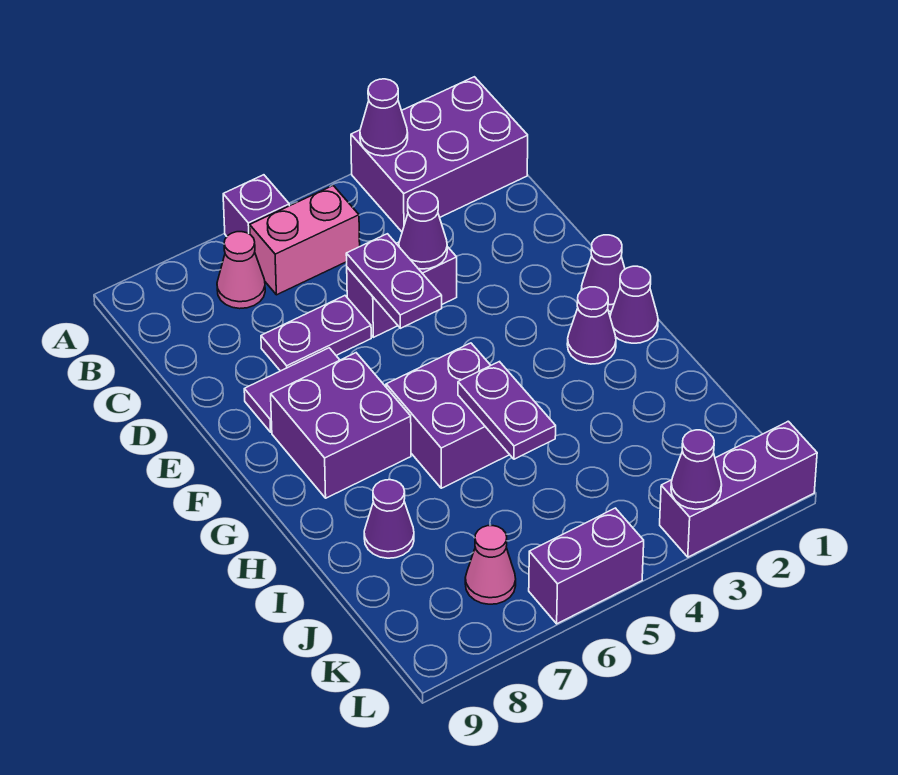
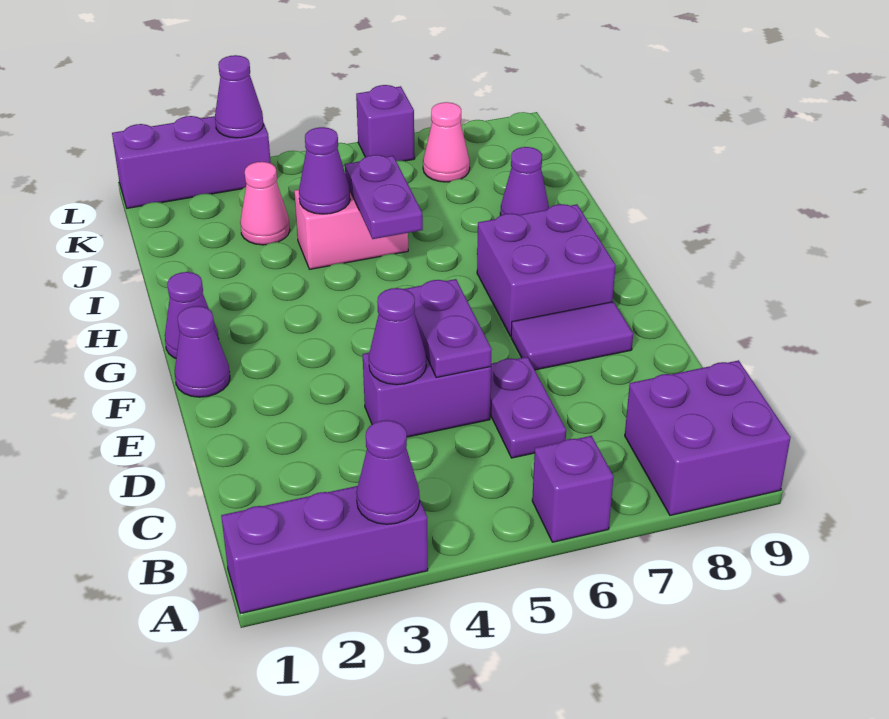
purple 2x3 brick [351,77,528,232] -> purple 1x3 brick [221,486,428,613]
pink 1x2 brick [250,186,360,295] -> pink 1x2 brick moved to [294,190,408,269]
pink 1x1 cone [217,232,265,309] -> pink 1x1 cone moved to [240,162,290,245]
purple 1x2 plate [261,296,371,371] -> purple 1x2 plate turned to [490,357,566,458]
purple 1x1 cone [567,287,616,364] -> purple 1x1 cone moved to [299,127,350,214]
purple 2x2 brick [386,343,510,488] -> purple 2x2 brick moved to [625,360,791,515]
purple 1x2 brick [529,508,644,624] -> purple 1x1 brick [356,85,415,161]

